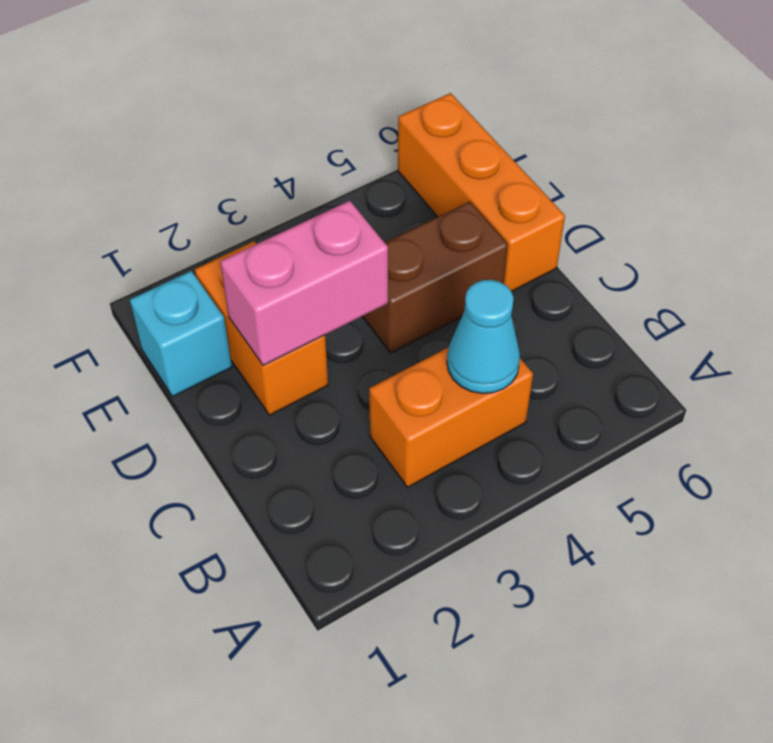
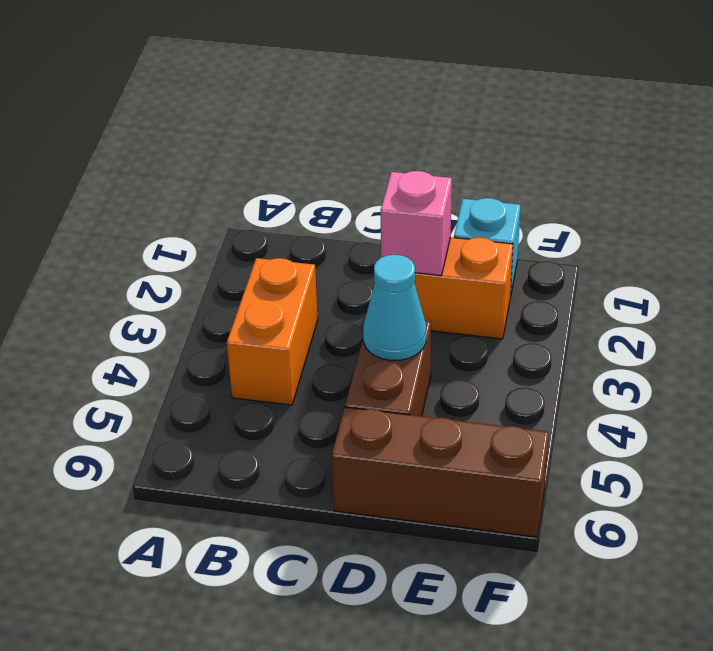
cyan 1x1 cone [447,280,520,393] -> cyan 1x1 cone moved to [363,255,426,360]
pink 1x2 brick [220,201,388,366] -> pink 1x1 brick [381,171,452,276]
orange 1x3 brick [398,93,565,291] -> brown 1x3 brick [332,407,549,537]

